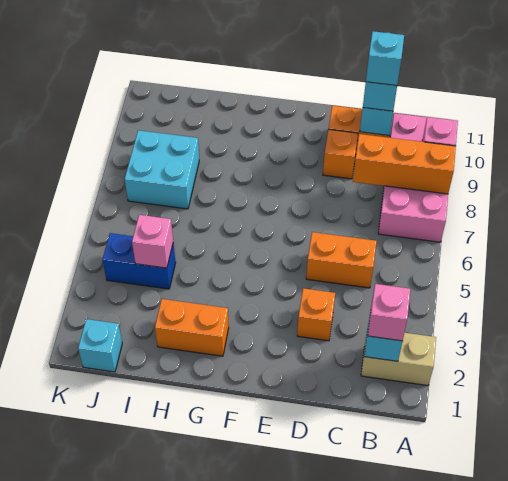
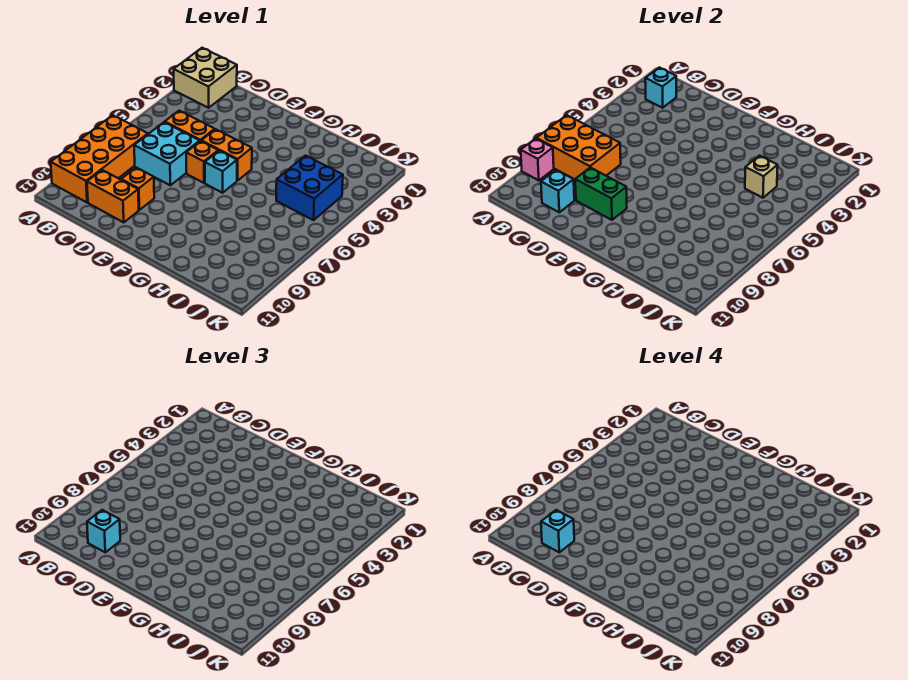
tan 1x2 brick [361,333,436,386] -> tan 2x2 brick [174,48,237,108]
pink 2x4 brick [378,113,448,242] -> orange 2x4 brick [51,115,148,202]
orange 1x3 brick [353,134,456,194] -> orange 2x3 brick [536,115,621,179]
pink 1x1 brick [368,284,410,341] -> none
orange 1x1 brick [297,288,335,341] -> orange 1x1 brick moved to [186,141,218,183]
none -> green 1x2 brick [575,168,627,220]
orange 1x2 brick [155,299,229,356] -> orange 1x2 brick moved to [202,129,252,181]
blue 1x2 brick [102,233,176,289] -> blue 2x2 brick [276,156,343,220]
pink 1x1 brick [132,215,173,268] -> tan 1x1 brick [745,156,778,198]
cyan 2x2 brick [125,130,199,209] -> cyan 2x2 brick moved to [134,122,200,185]
cyan 1x1 brick [78,319,122,372] -> cyan 1x1 brick moved to [205,151,237,193]

